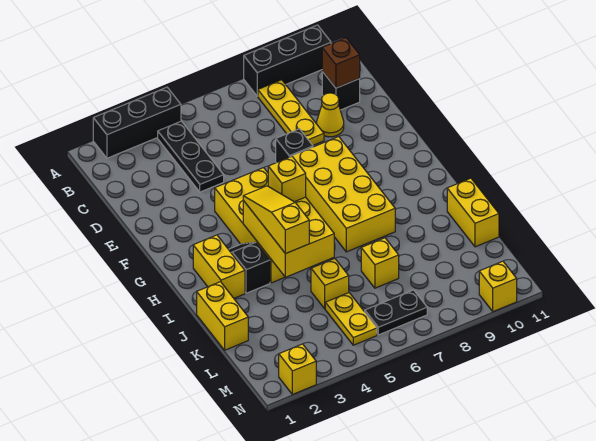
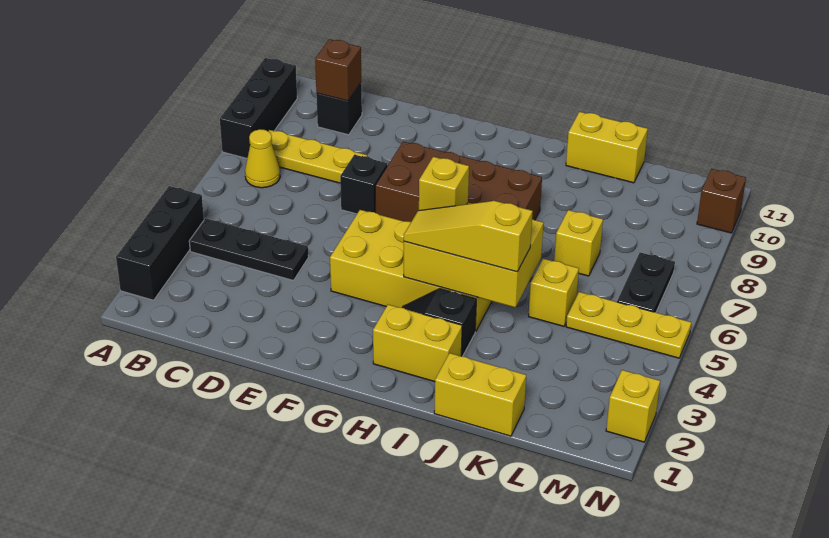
yellow 1x1 cone [317,93,344,137] -> yellow 1x1 cone moved to [245,129,280,188]
yellow 2x4 brick [290,137,395,252] -> brown 2x4 brick [375,141,542,222]
yellow 1x2 plate [325,293,377,345] -> yellow 1x3 plate [566,292,691,358]
yellow 1x1 brick [479,261,517,312] -> brown 1x1 brick [697,169,746,233]

